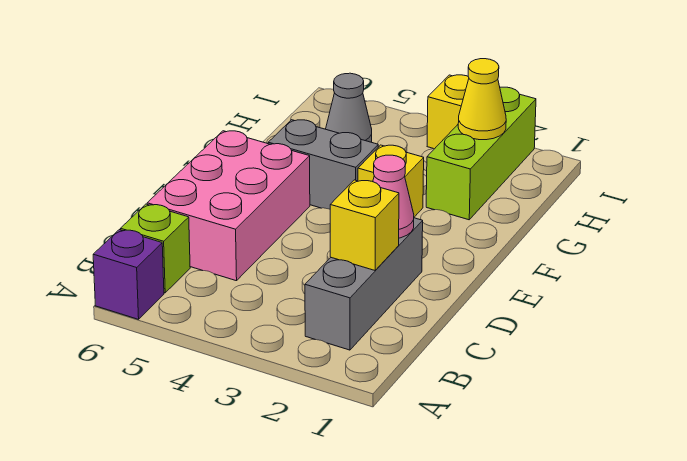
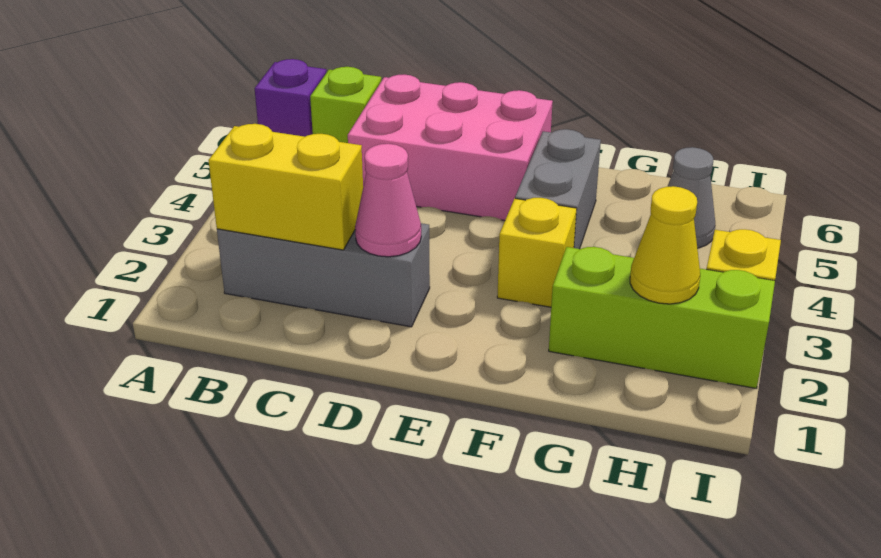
yellow 1x1 brick [330,180,399,270] -> yellow 1x2 brick [208,124,363,250]

